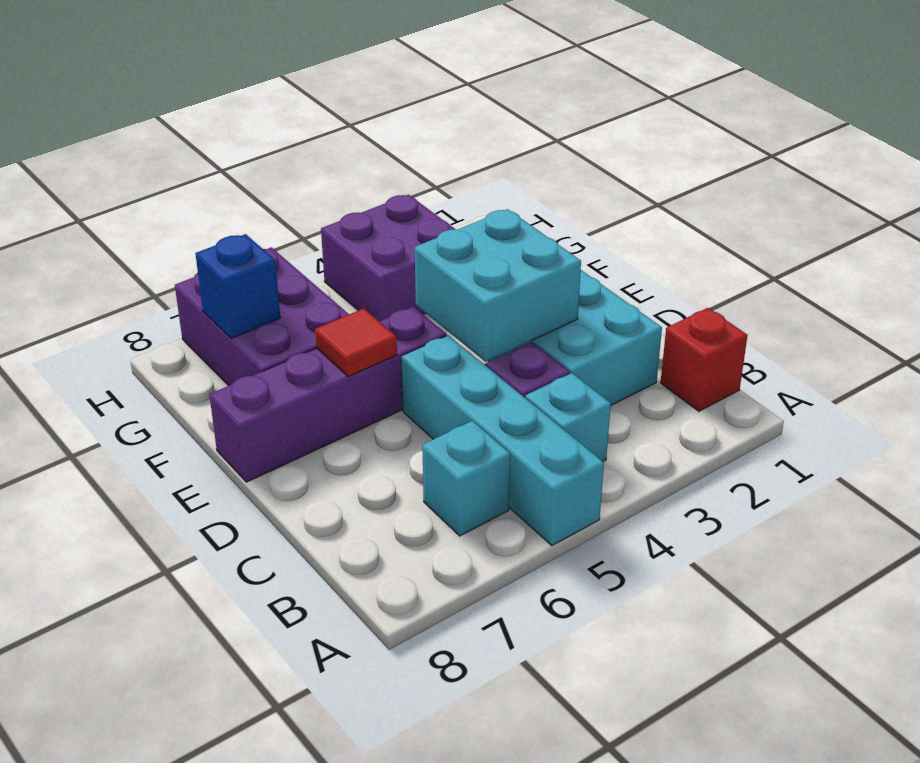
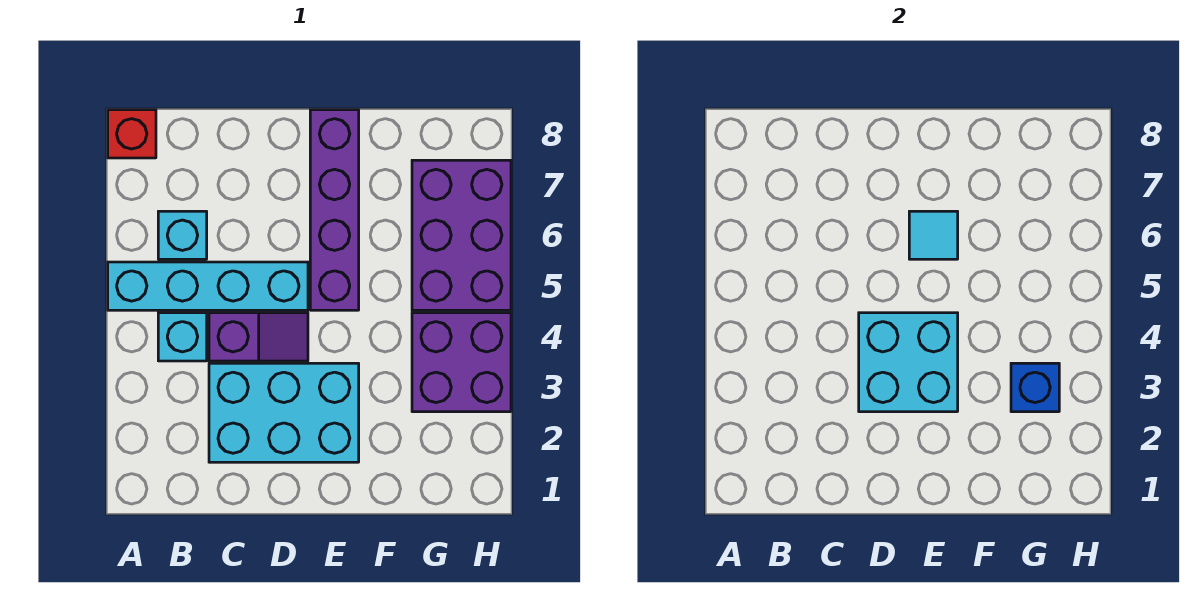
red 1x1 brick [660,308,748,411] -> red 1x1 brick moved to [108,110,156,158]
red 1x1 tile [315,308,397,376] -> cyan 1x1 tile [909,211,958,259]
purple 2x3 brick [175,247,349,386] -> purple 2x3 brick turned to [412,160,511,310]
blue 1x1 brick [195,234,280,339] -> blue 1x1 brick moved to [1011,363,1059,412]

